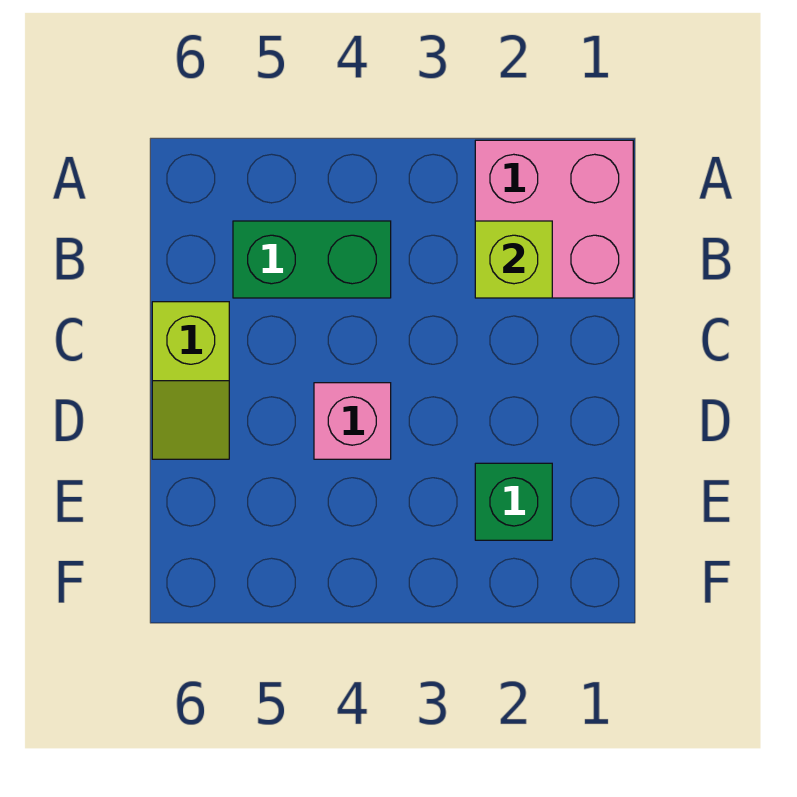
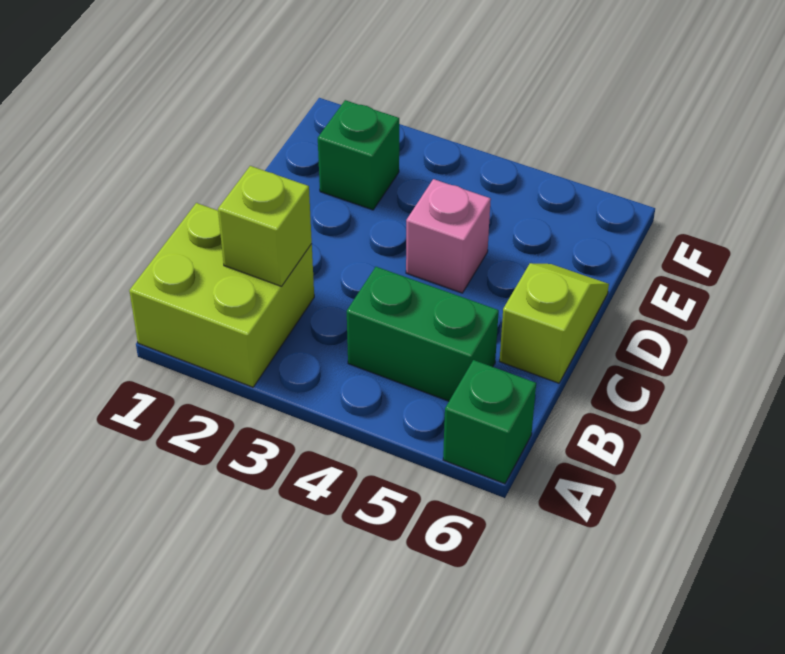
pink 2x2 brick [475,140,633,298] -> lime 2x2 brick [129,203,314,387]
none -> green 1x1 brick [443,360,536,484]

